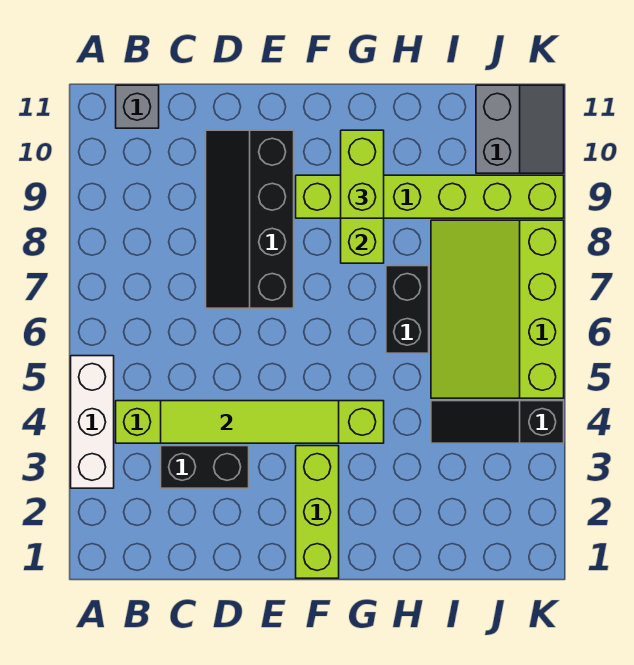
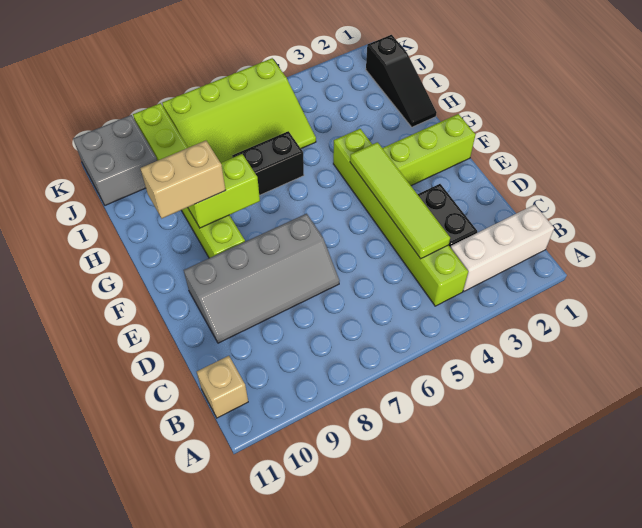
white 1x3 brick [71,356,114,488] -> white 1x3 brick moved to [451,205,554,291]
grey 1x1 brick [116,85,159,128] -> tan 1x1 brick [197,356,248,418]
black 2x4 slope [206,130,294,308] -> grey 2x4 slope [184,214,339,343]
lime 1x2 brick [341,130,384,218] -> tan 1x2 brick [140,141,226,218]
black 1x3 slope [431,401,564,443] -> black 1x3 slope moved to [366,35,437,127]
grey 2x2 slope [476,85,564,173] -> grey 2x2 brick [73,115,157,205]

